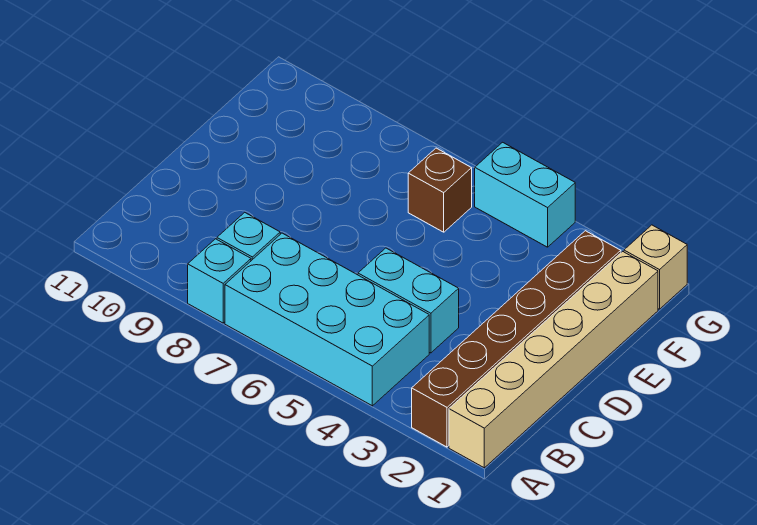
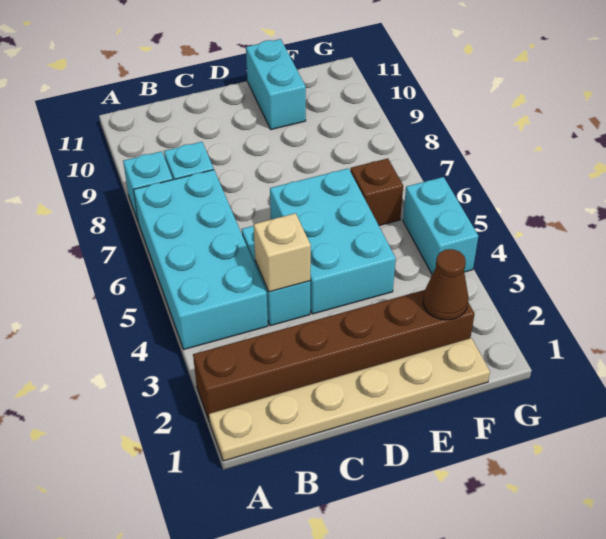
tan 1x6 brick [449,251,658,468] -> tan 1x6 plate [209,338,490,461]
none -> cyan 2x3 brick [270,168,396,314]
none -> cyan 1x2 brick [246,39,306,130]
none -> brown 1x1 cone [423,249,468,320]
tan 1x1 brick [624,225,687,309] -> tan 1x1 brick moved to [254,213,311,292]

